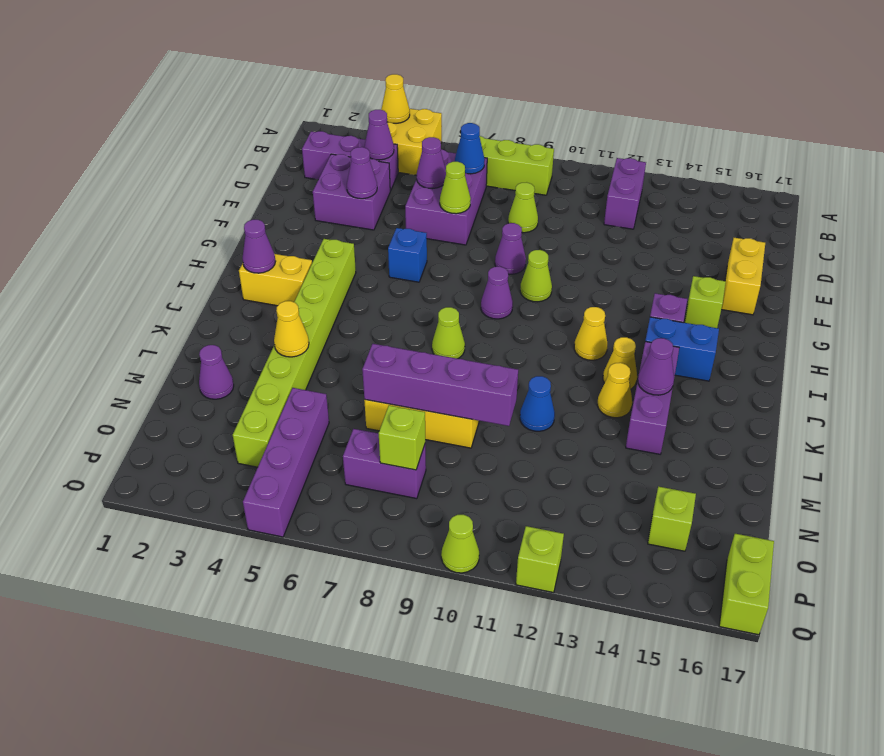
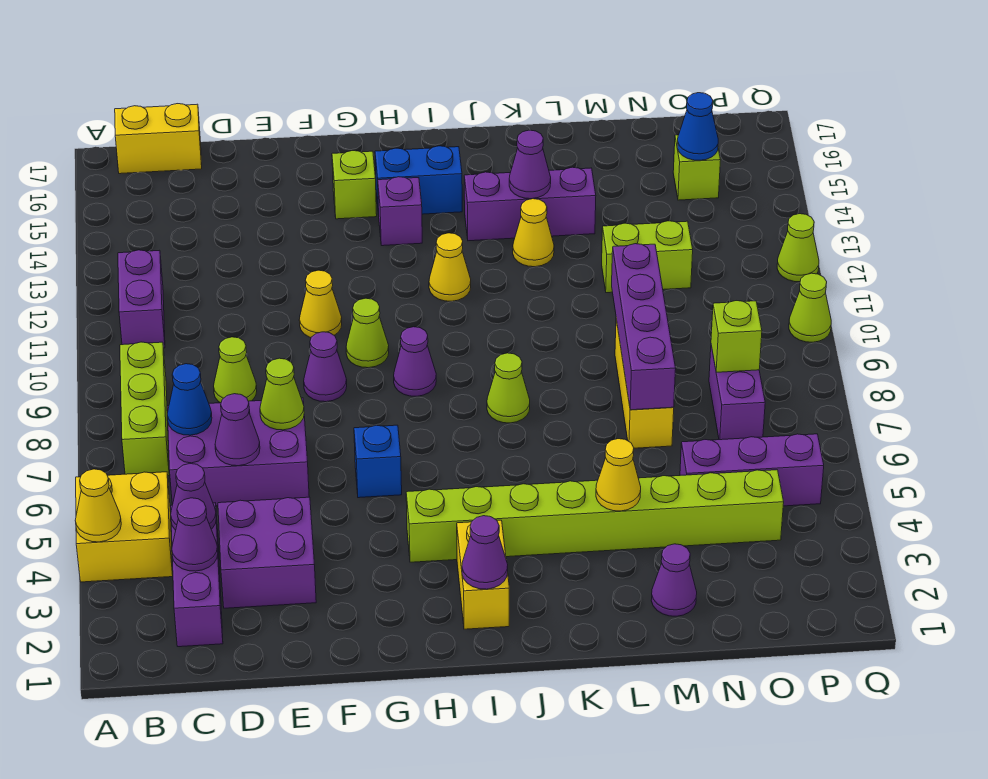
purple 1x2 brick [604,158,646,229] -> purple 1x2 brick turned to [118,250,165,348]
purple 1x1 cone [347,147,377,199] -> purple 1x1 cone moved to [172,498,218,571]
yellow 1x2 brick [721,238,765,315] -> yellow 1x2 brick moved to [115,104,202,174]
blue 1x2 brick [645,317,719,381] -> blue 1x2 brick turned to [375,146,462,215]
yellow 1x1 cone [603,337,637,389] -> yellow 1x1 cone moved to [299,270,342,338]
blue 1x1 cone [520,376,555,431] -> blue 1x1 cone moved to [677,93,718,160]
purple 1x4 brick [243,388,329,537] -> purple 1x3 brick [680,434,824,506]
lime 1x2 brick [719,534,774,635] -> lime 1x2 brick moved to [602,221,693,293]
lime 1x1 brick [516,526,564,593] -> lime 1x1 cone [777,214,819,282]

